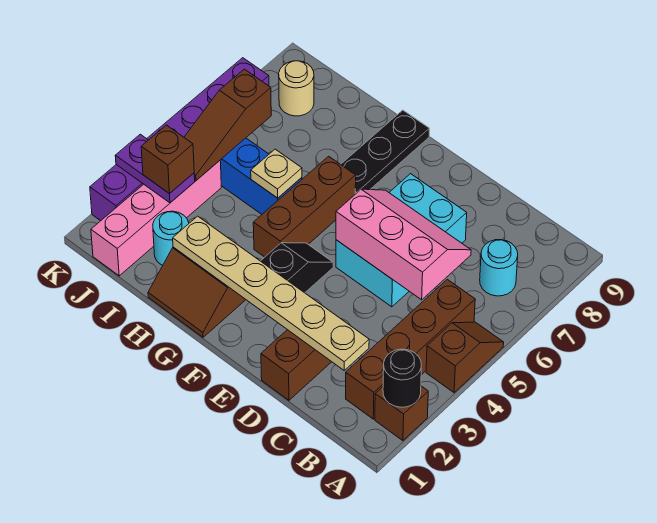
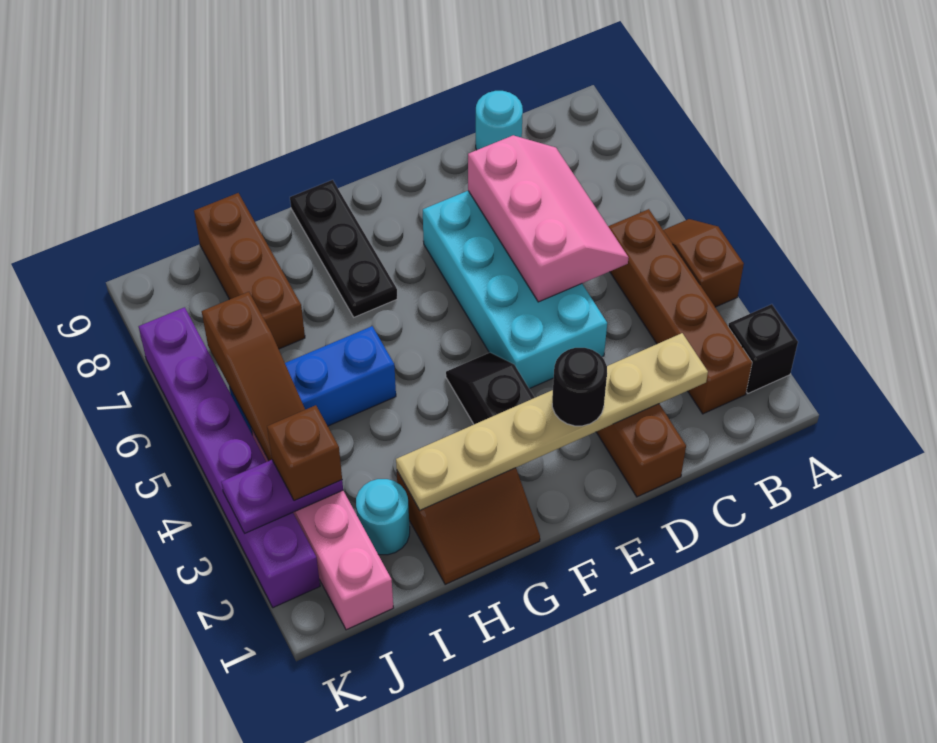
brown 1x1 brick [375,386,428,441] -> black 1x1 brick [728,304,798,393]
black 1x1 round brick [383,349,421,407] -> black 1x1 round brick moved to [552,348,607,426]
cyan 1x1 round brick [480,240,518,296] -> cyan 1x1 round brick moved to [476,91,523,150]
pink 2x3 slope [336,189,471,300] -> pink 2x3 slope turned to [468,135,629,302]
cyan 2x3 brick [336,174,467,307] -> cyan 2x4 brick [423,191,607,389]
brown 1x3 brick [253,156,356,257] -> brown 1x3 brick moved to [194,193,305,349]
tan 1x1 plate [251,149,302,198] -> none
tan 1x1 round brick [279,61,314,116] -> none

